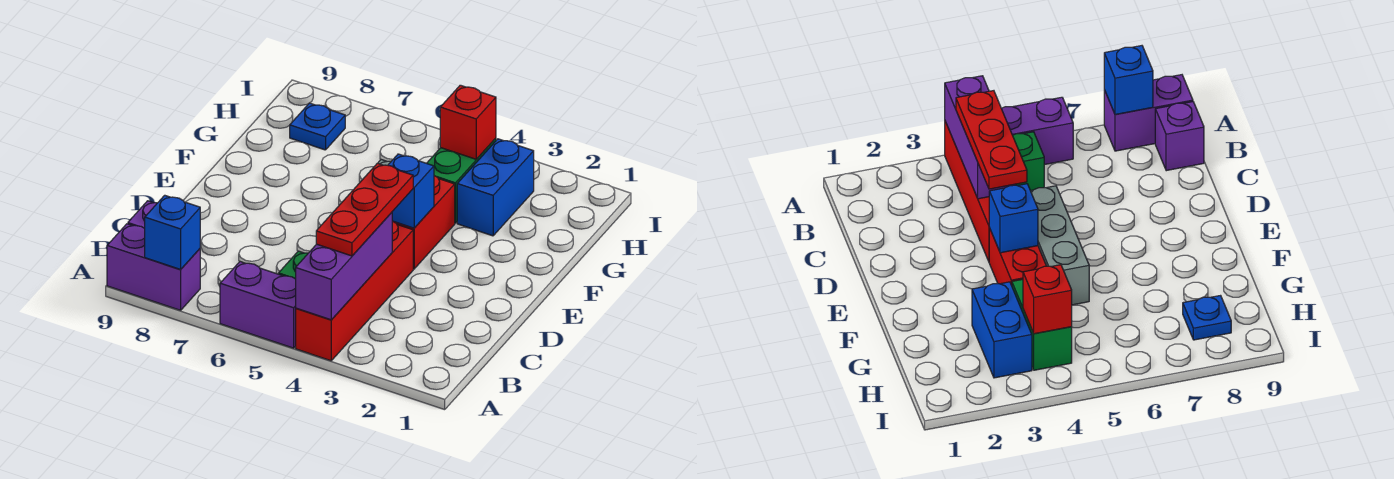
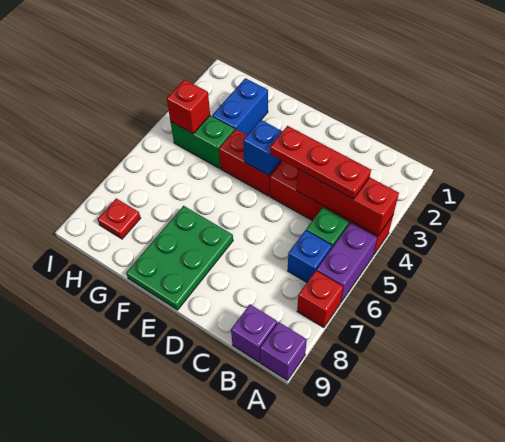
purple 1x3 brick [296,212,392,320] -> red 1x3 brick [296,170,399,236]
none -> red 1x1 brick [297,271,343,328]
purple 1x2 brick [107,224,200,310] -> purple 1x1 brick [260,322,307,380]
blue 1x1 brick [145,195,200,269] -> blue 1x1 brick moved to [288,230,332,282]
grey 1x3 brick [1031,186,1089,305] -> none
none -> green 2x3 plate [126,206,233,310]
blue 1x2 brick [457,139,534,236] -> blue 1x2 brick turned to [212,78,268,135]
blue 1x1 plate [290,103,345,150] -> red 1x1 plate [98,198,140,239]

